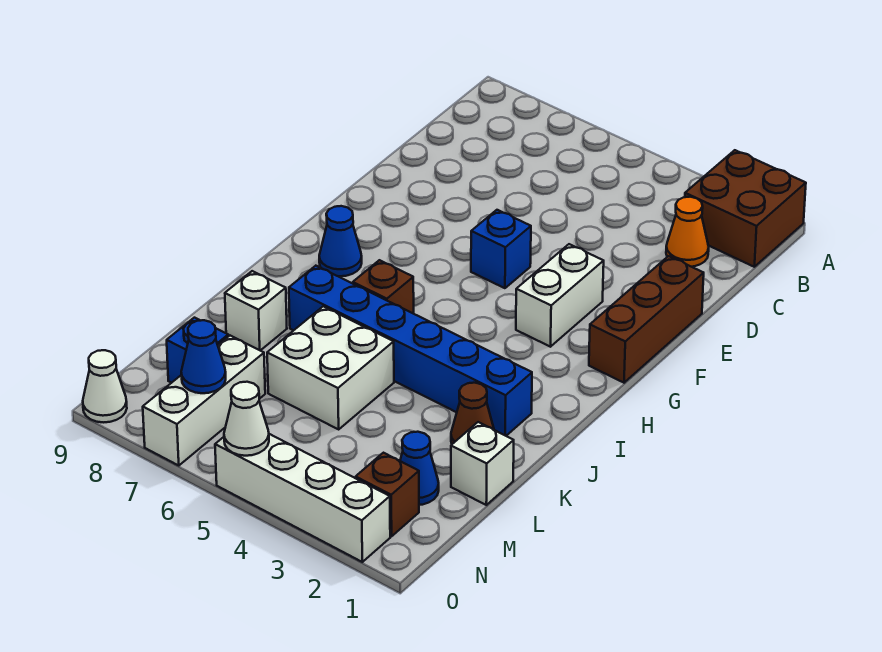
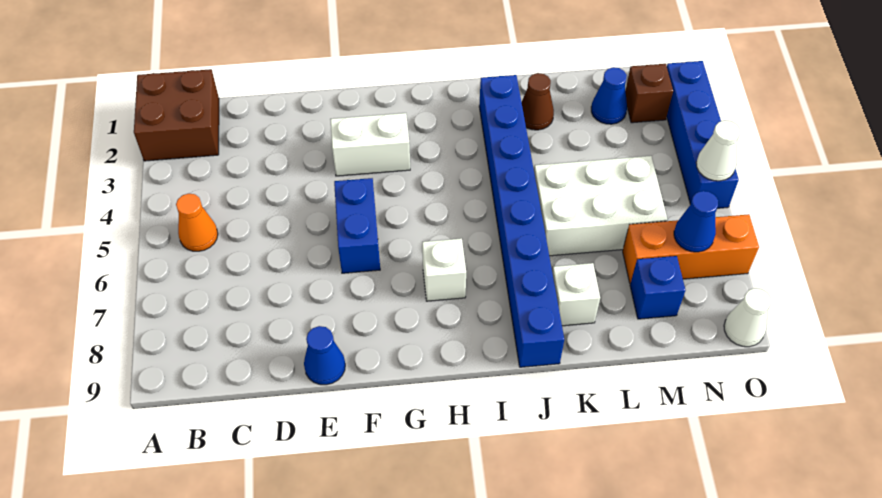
orange 1x1 cone [666,197,709,267] -> orange 1x1 cone moved to [176,194,218,251]
brown 1x3 brick [589,256,704,383] -> none
blue 1x1 brick [471,210,531,288] -> blue 1x2 brick [334,178,380,273]
blue 1x1 cone [319,206,362,276] -> blue 1x1 cone moved to [304,326,345,385]
brown 1x1 brick [353,260,414,314] -> none
blue 1x6 brick [289,266,532,436] -> blue 1x8 brick [479,75,564,367]
white 2x2 brick [267,306,394,429] -> white 2x3 brick [534,156,668,256]
white 1x1 brick [451,422,514,505] -> white 1x1 brick moved to [422,238,466,301]
white 1x3 brick [143,336,265,466] -> orange 1x3 brick [623,214,759,284]
white 1x4 brick [215,434,390,562] -> blue 1x4 brick [667,61,739,208]

